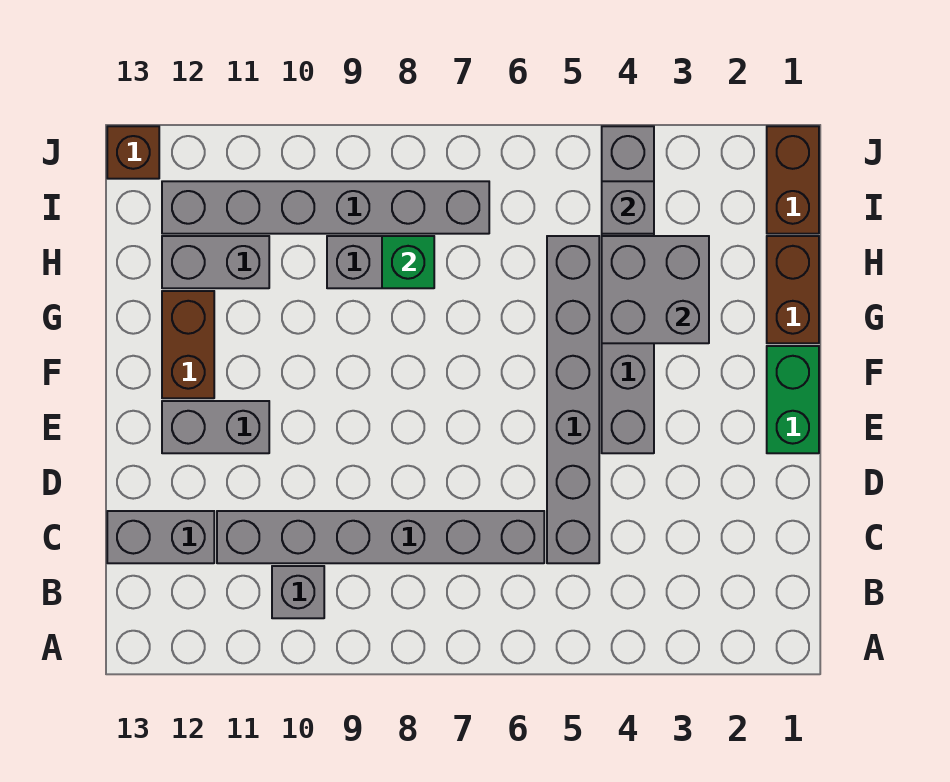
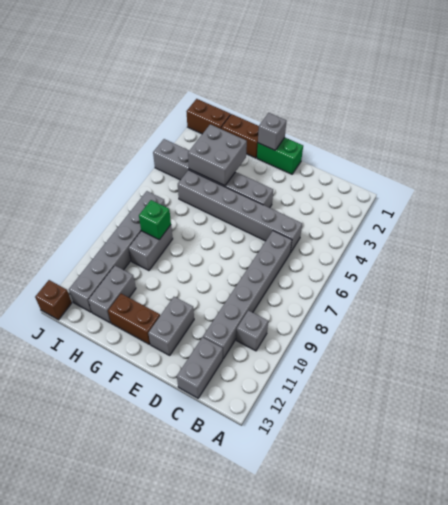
grey 1x1 brick [602,181,654,234] -> grey 1x1 brick moved to [258,113,286,150]

